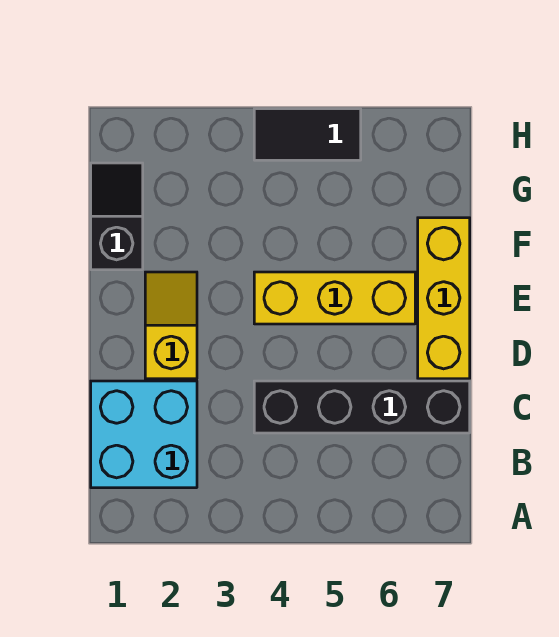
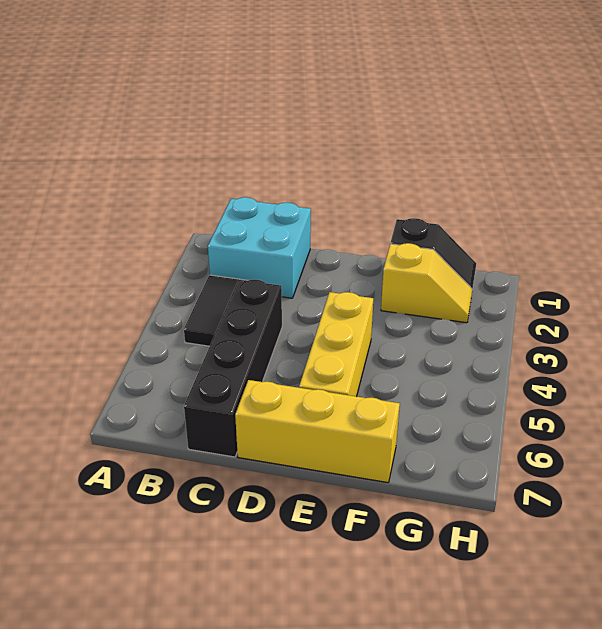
yellow 1x2 slope [145,272,197,379] -> yellow 1x2 slope moved to [381,243,472,323]
black 1x2 tile [254,109,361,160] -> black 1x2 tile moved to [184,275,248,346]

